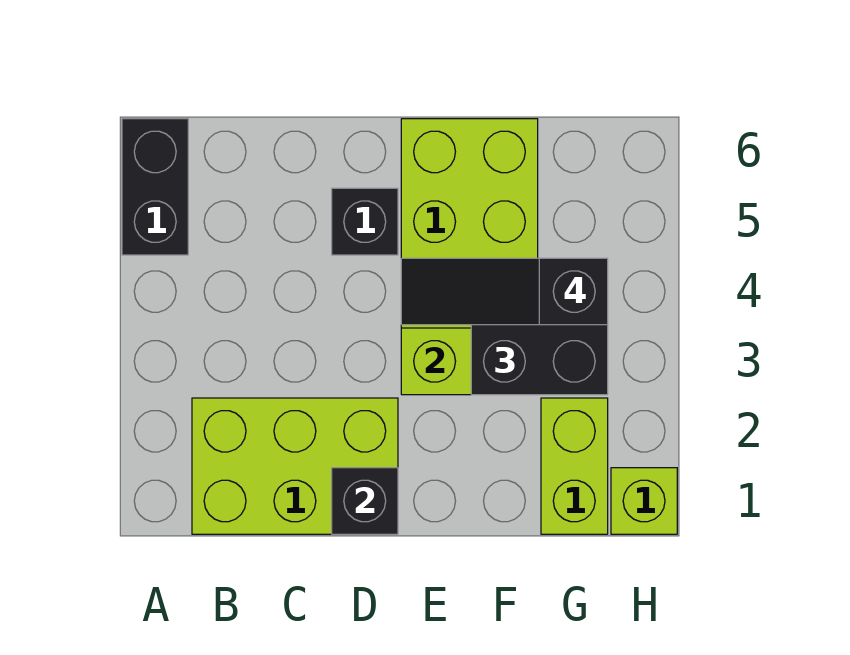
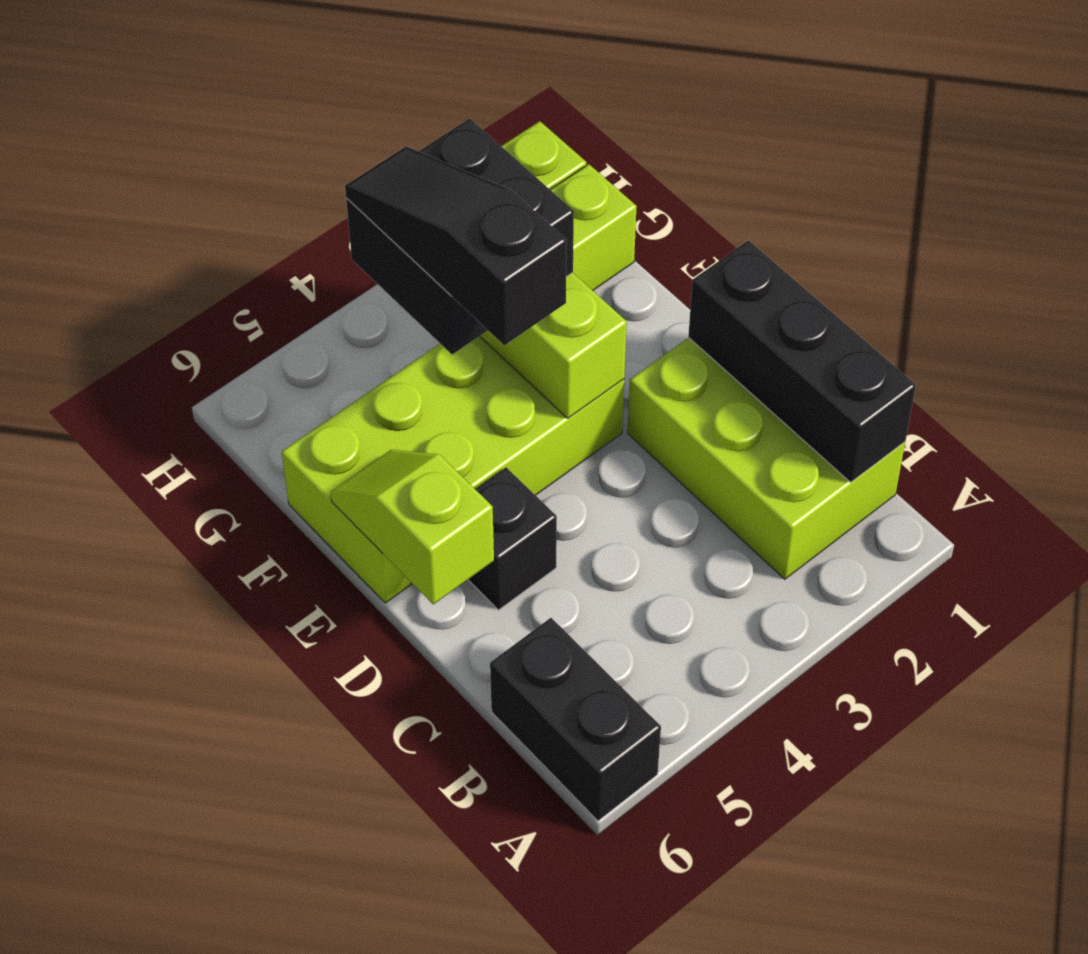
black 1x2 brick [122,119,188,255] -> black 1x2 brick turned to [490,618,661,821]
black 1x1 brick [332,468,398,534] -> black 1x3 brick [688,241,916,482]
none -> lime 1x2 slope [331,450,494,604]
black 1x3 slope [401,258,608,325] -> black 1x3 slope turned to [345,146,567,345]

